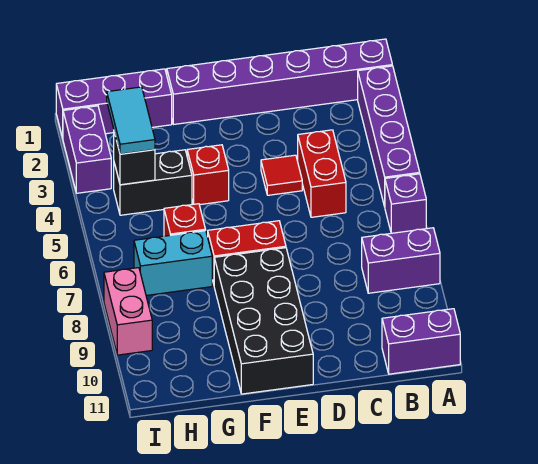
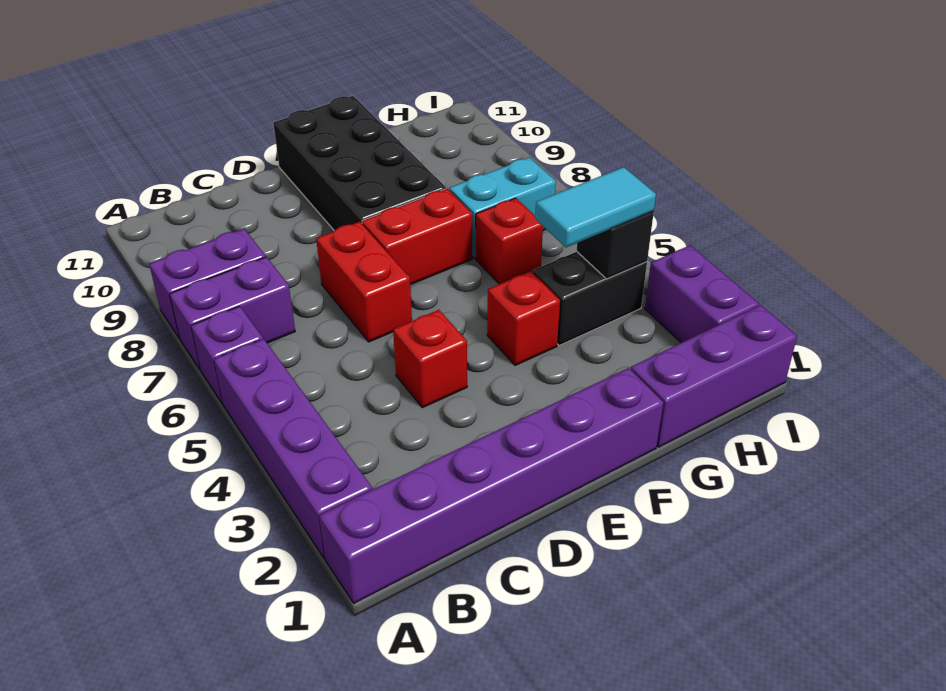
purple 1x2 brick [382,309,460,374] -> purple 1x2 brick moved to [170,257,295,370]
red 1x2 brick [298,130,346,217] -> red 1x2 brick moved to [316,222,412,342]
red 1x1 tile [261,155,302,195] -> red 1x1 brick [393,310,467,408]
cyan 1x2 tile [107,87,155,154] -> cyan 1x2 tile turned to [535,167,656,247]
pink 1x2 brick [104,268,152,355] -> none

